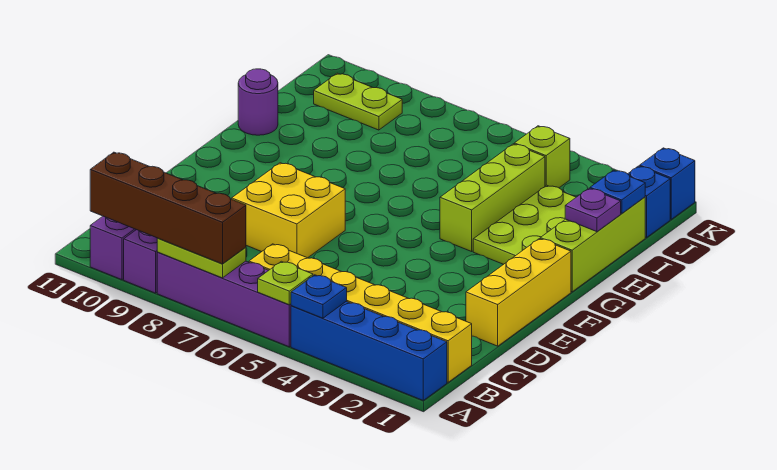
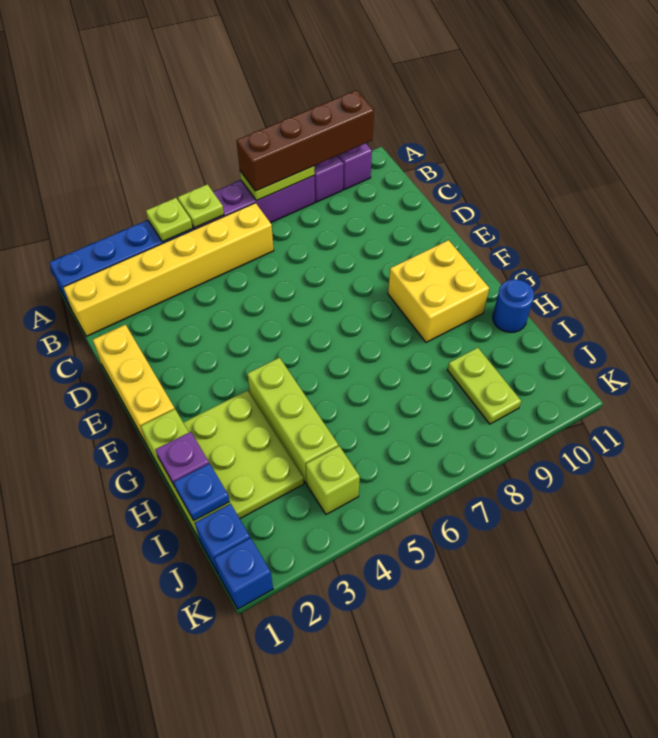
blue 1x1 plate [291,275,347,318] -> lime 1x1 plate [146,198,193,242]
yellow 2x2 brick [232,163,345,258] -> yellow 2x2 brick moved to [388,240,489,342]
purple 1x1 round brick [238,69,278,135] -> blue 1x1 round brick [493,279,534,332]
lime 1x2 plate [314,73,402,130] -> lime 1x2 plate turned to [448,348,521,424]

